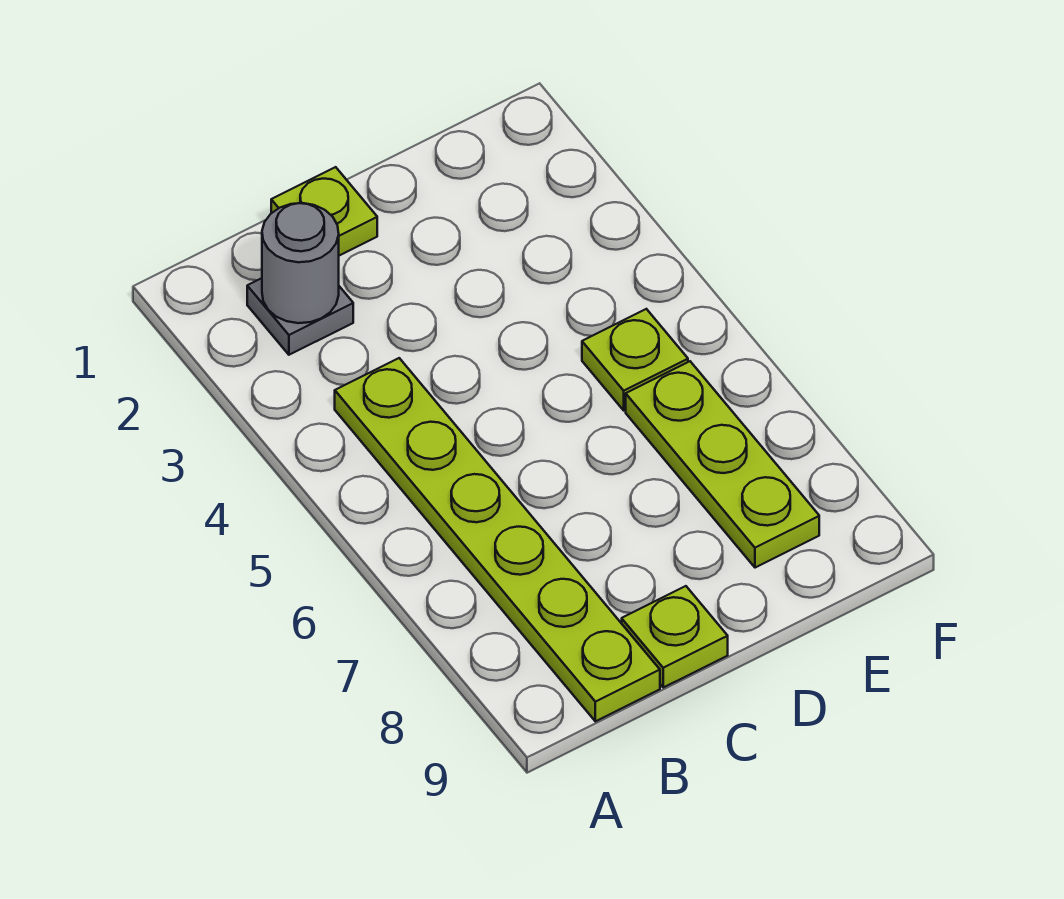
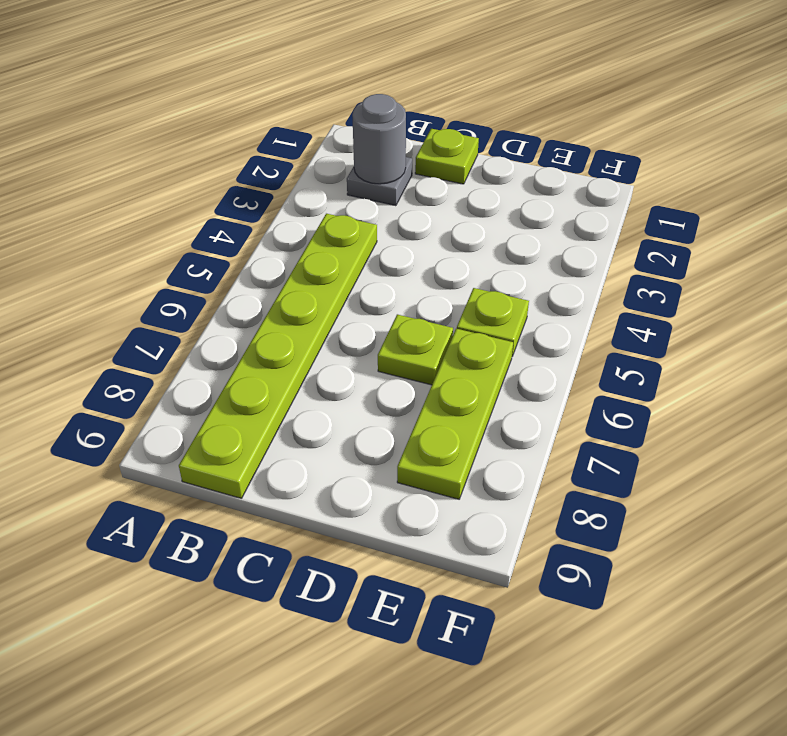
lime 1x1 plate [622,586,728,687] -> lime 1x1 plate moved to [378,314,453,385]

